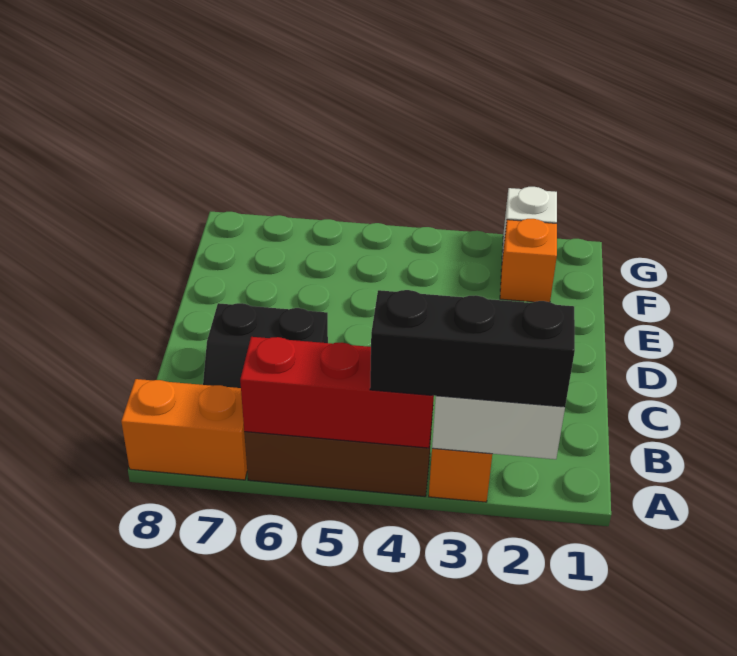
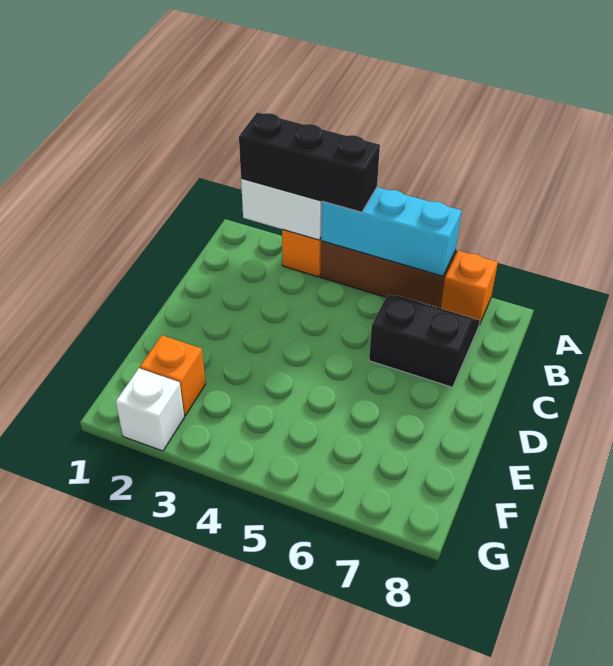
red 1x3 brick [240,337,434,448] -> cyan 1x3 brick [321,187,462,276]
orange 1x2 brick [121,379,247,480] -> orange 1x1 brick [441,251,498,325]

